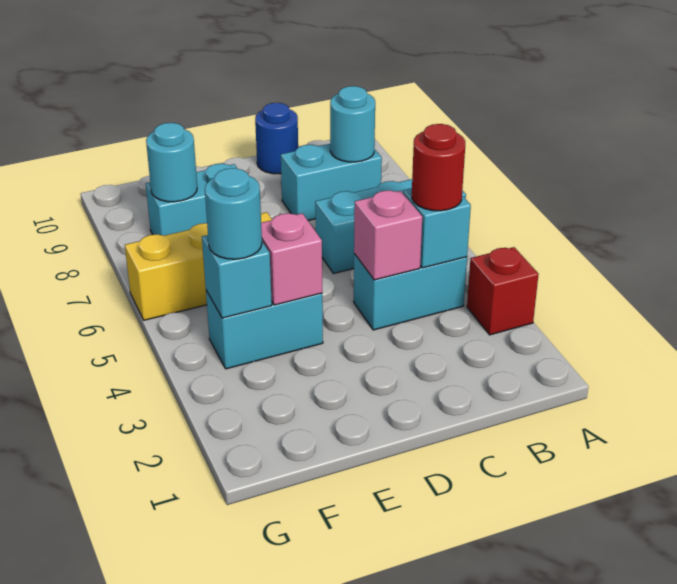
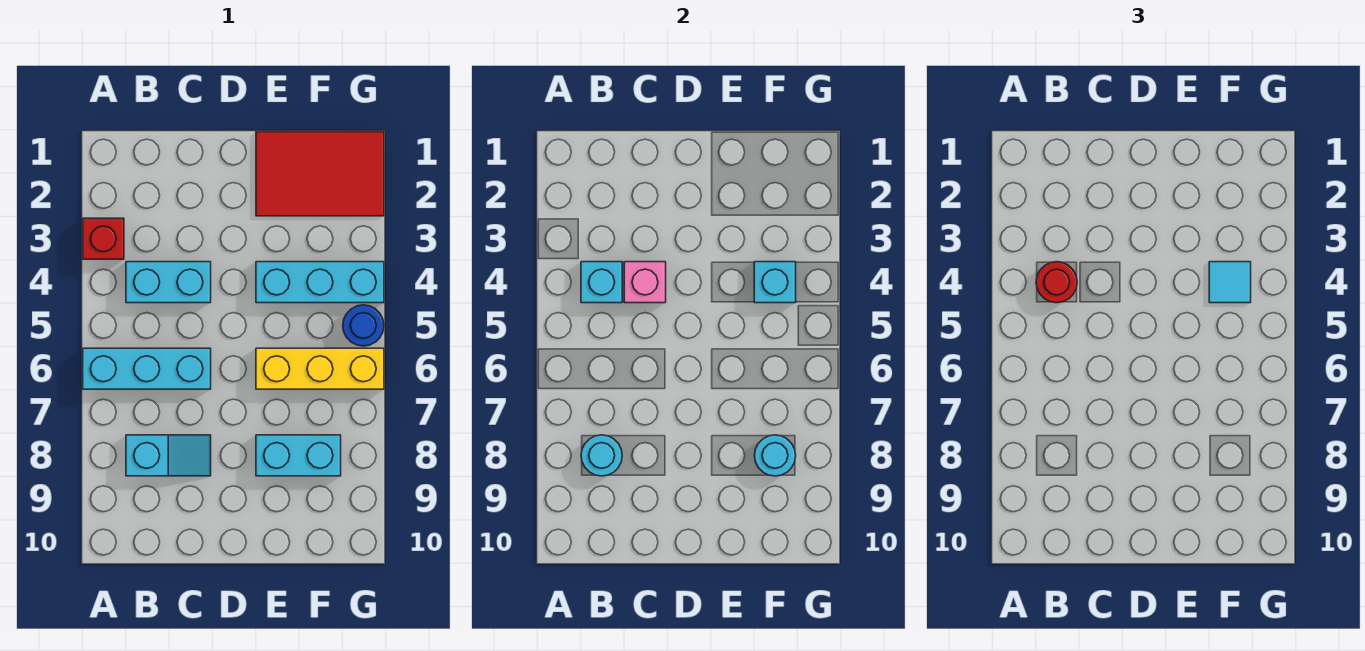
cyan 1x2 brick [281,144,382,221] -> cyan 1x2 slope [126,435,211,476]
blue 1x1 round brick [255,103,298,174] -> blue 1x1 round brick moved to [343,305,384,346]
none -> red 2x3 tile [256,132,384,216]
cyan 1x2 brick [206,291,323,369] -> cyan 1x3 brick [256,262,384,303]
pink 1x1 brick [261,213,322,305] -> none
cyan 1x1 round brick [205,168,262,259] -> cyan 1x1 tile [1209,262,1251,303]

